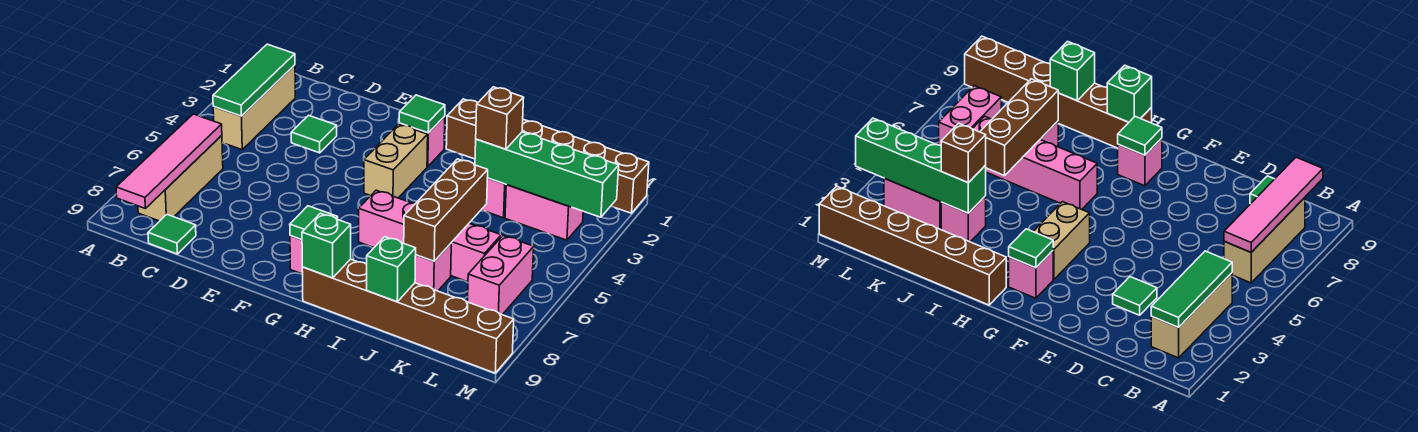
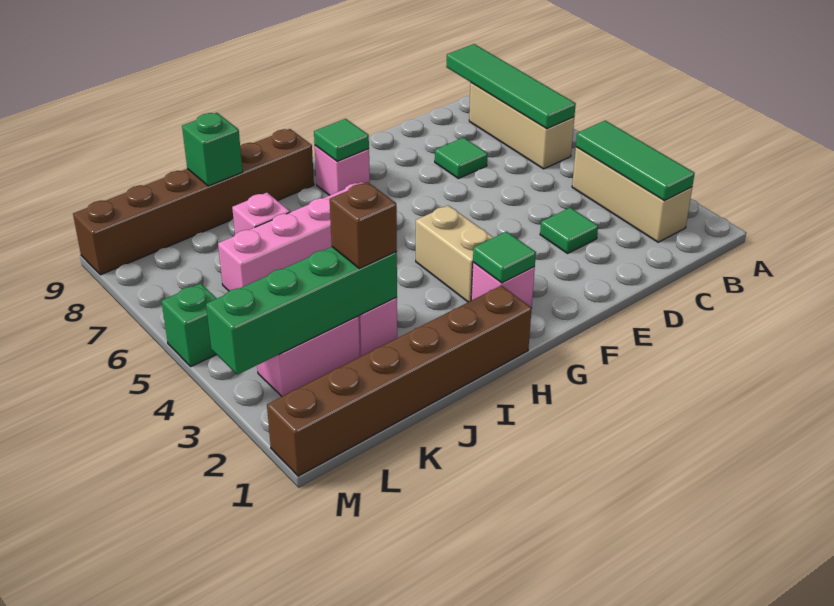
pink 1x4 tile [116,114,222,208] -> green 1x4 tile [446,44,576,129]
green 1x1 tile [148,215,196,254] -> green 1x1 tile moved to [435,138,488,179]
green 1x1 brick [302,213,351,278] -> green 1x1 brick moved to [161,283,217,366]
brown 1x3 brick [404,159,488,261] -> none
pink 1x2 brick [468,236,534,315] -> none

